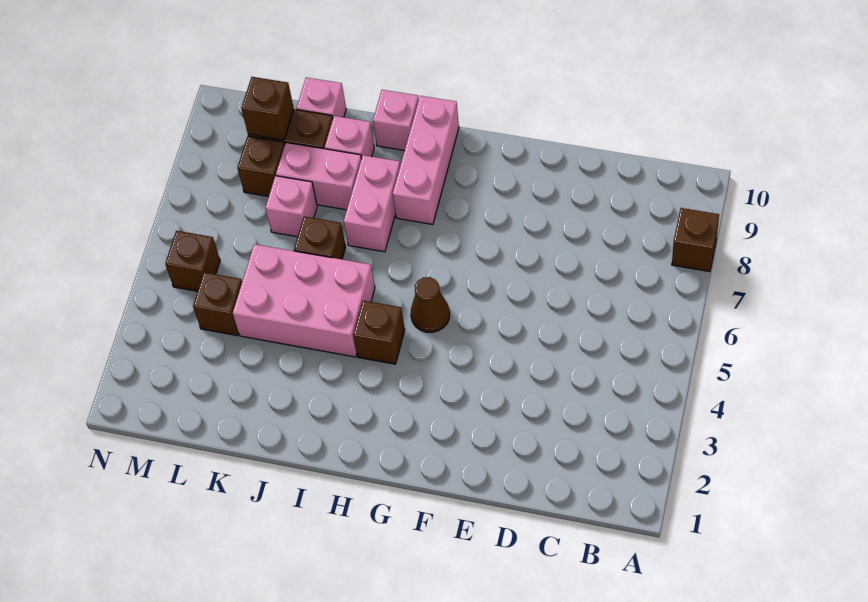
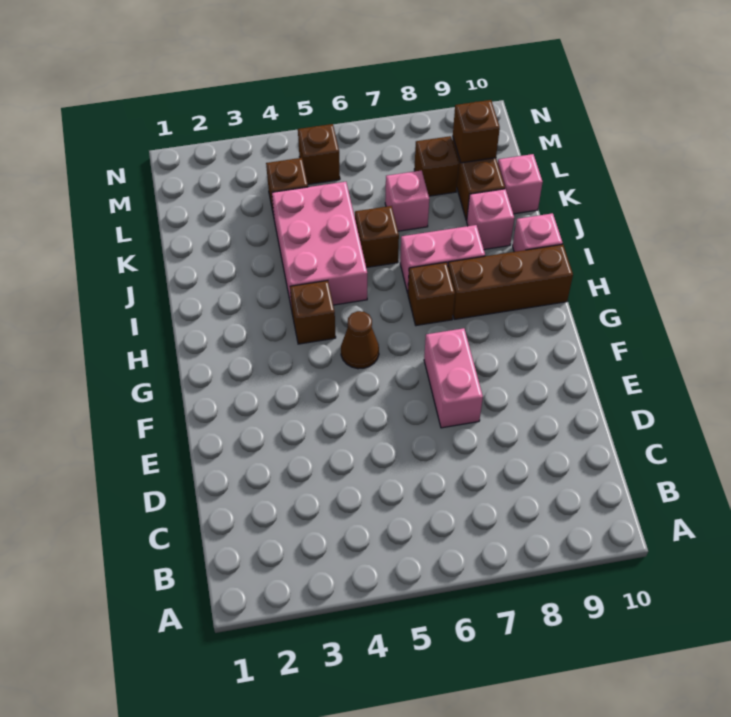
brown 1x1 brick [672,208,719,272] -> brown 1x1 brick moved to [408,262,455,326]
pink 1x3 brick [393,96,459,224] -> brown 1x3 brick [448,244,573,319]
pink 1x2 brick [276,143,361,210] -> pink 1x2 brick moved to [424,328,483,428]

